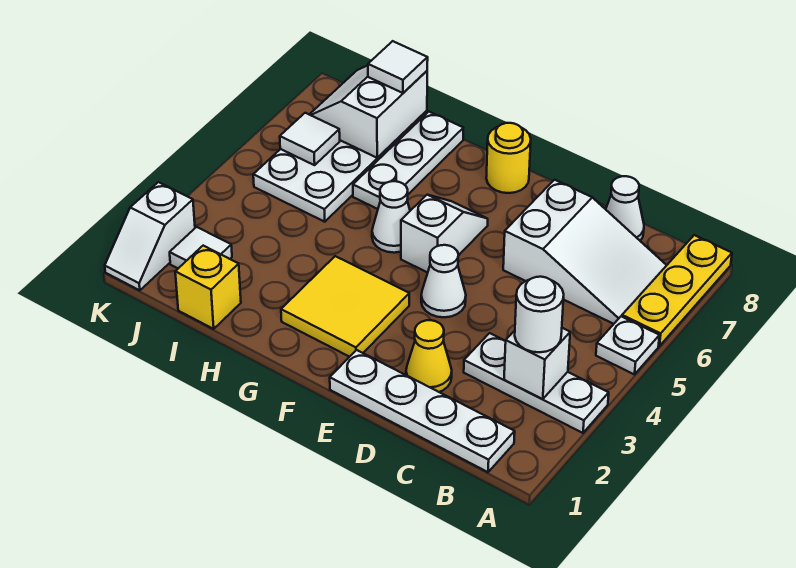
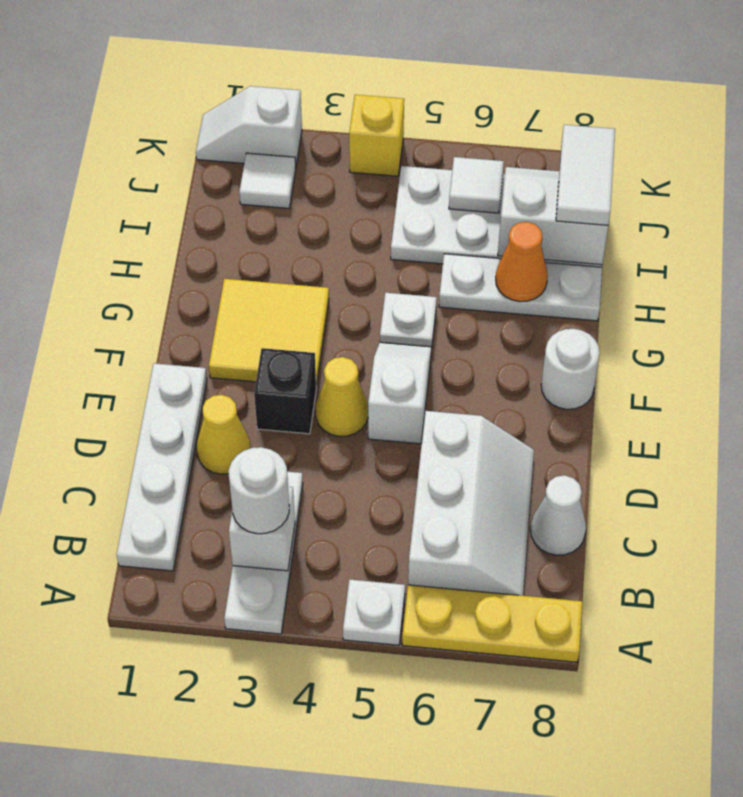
white 2x3 slope [503,180,667,324] -> white 2x3 slope turned to [408,411,534,596]
none -> black 1x1 brick [254,348,316,434]
white 1x1 cone [421,245,466,317] -> yellow 1x1 cone [316,357,368,436]
white 1x2 slope [401,195,488,273] -> white 1x2 slope turned to [368,342,431,444]
yellow 1x1 round brick [486,123,531,193] -> white 1x1 round brick [541,329,600,409]
white 1x1 cone [372,181,410,253] -> white 1x1 plate [380,293,437,351]
none -> orange 1x1 cone [496,222,548,302]
yellow 1x1 brick [175,246,241,329] -> yellow 1x1 brick moved to [349,95,404,176]
white 1x1 tile [368,41,428,93] -> white 1x2 tile [556,125,615,225]

